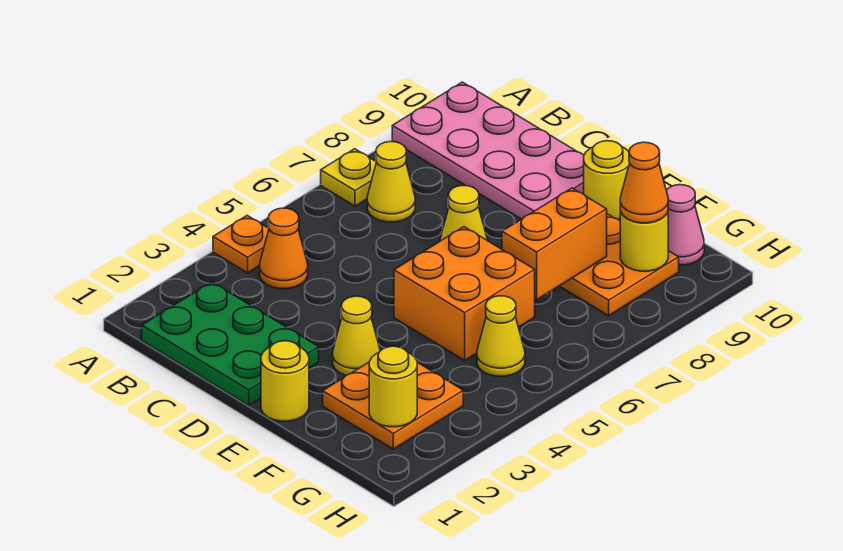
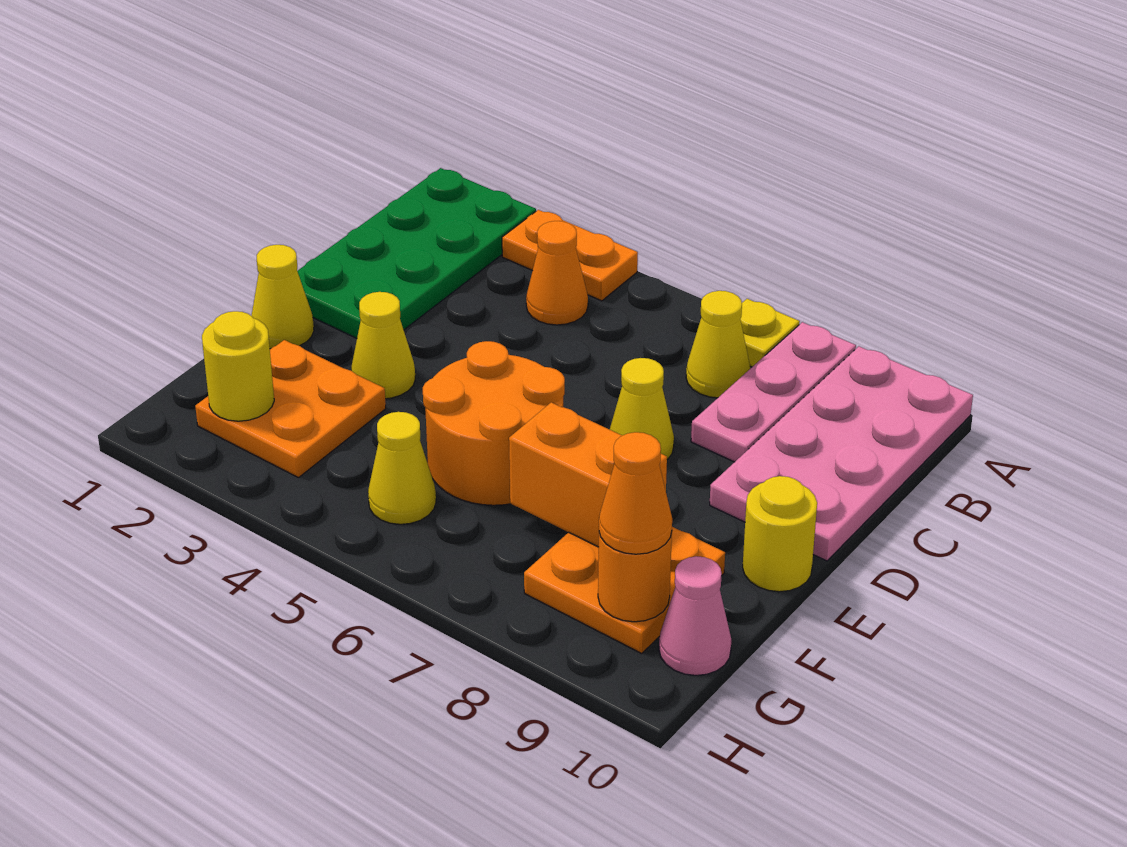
orange 1x1 plate [213,216,269,273] -> orange 1x2 plate [502,210,638,301]
none -> pink 1x3 plate [691,322,856,462]
green 2x3 plate [142,282,319,405] -> green 2x4 plate [297,168,536,338]
yellow 1x1 round brick [261,341,309,421] -> yellow 1x1 cone [252,245,314,349]
orange 2x2 brick [394,227,535,360] -> orange 2x2 round brick [423,341,565,505]
yellow 1x1 round brick [620,211,668,271] -> orange 1x1 round brick [598,532,672,622]

